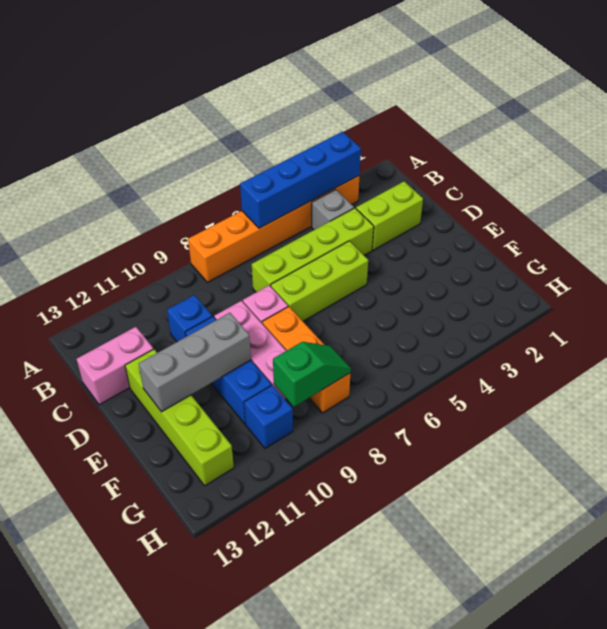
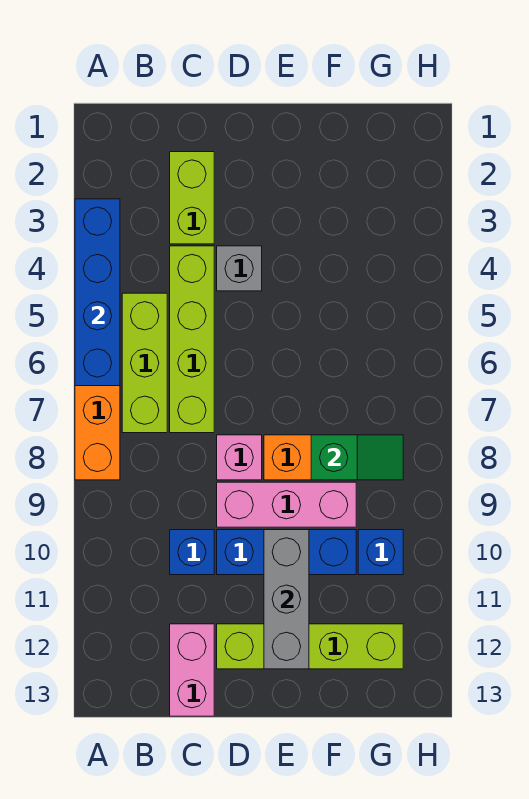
grey 1x1 brick [312,190,354,230] -> grey 1x1 brick moved to [217,246,262,291]
lime 1x3 brick [271,241,368,321] -> lime 1x3 brick moved to [122,293,167,433]
green 1x2 slope [273,342,351,407] -> green 1x2 slope turned to [311,435,403,480]

